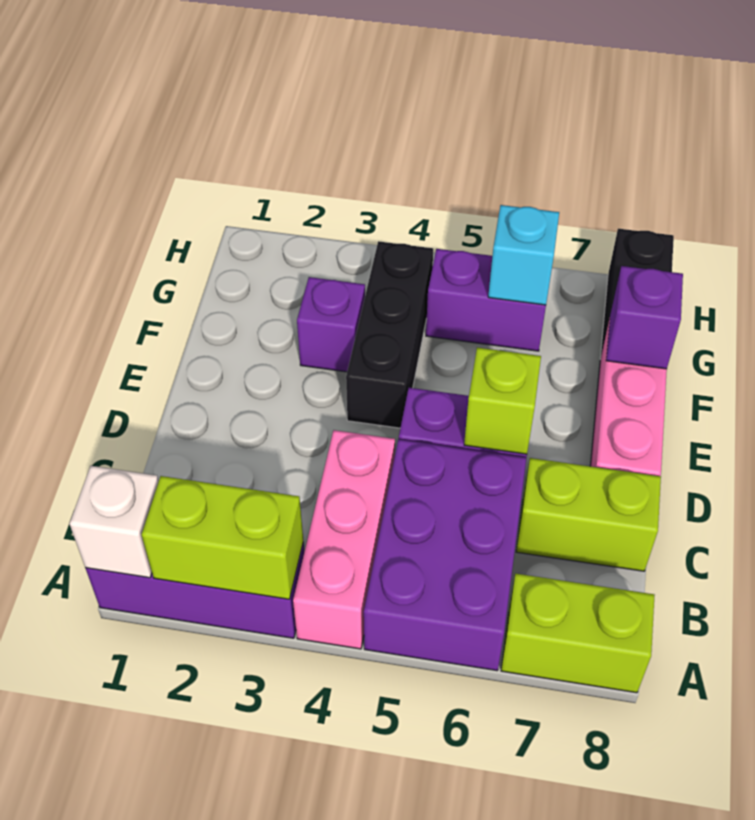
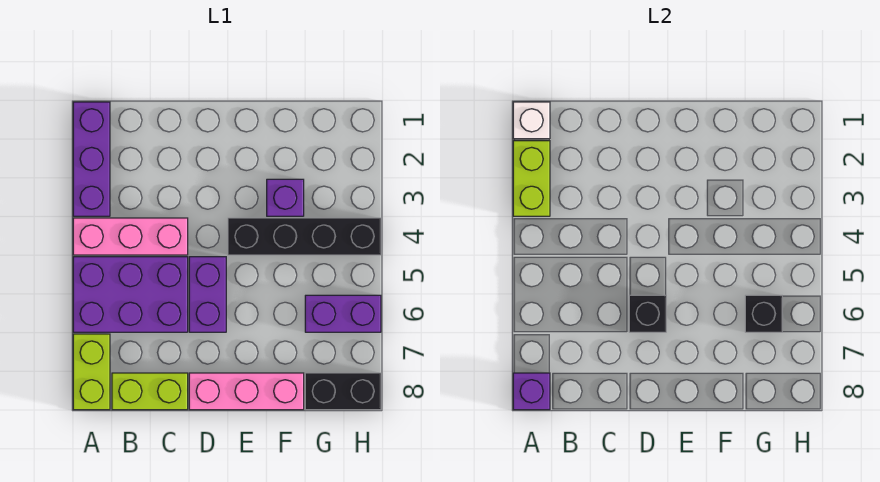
lime 1x2 brick [516,458,661,571] -> lime 1x2 brick turned to [112,373,188,410]
lime 1x1 brick [464,348,541,454] -> black 1x1 brick [629,295,666,332]
black 1x3 brick [346,241,433,428] -> black 1x4 brick [228,218,381,255]
purple 1x1 brick [606,266,683,369] -> purple 1x1 brick moved to [513,373,550,410]
purple 1x2 brick [426,249,546,351] -> purple 1x2 brick turned to [305,295,381,332]
cyan 1x1 brick [488,205,559,305] -> black 1x1 brick [745,295,782,332]

